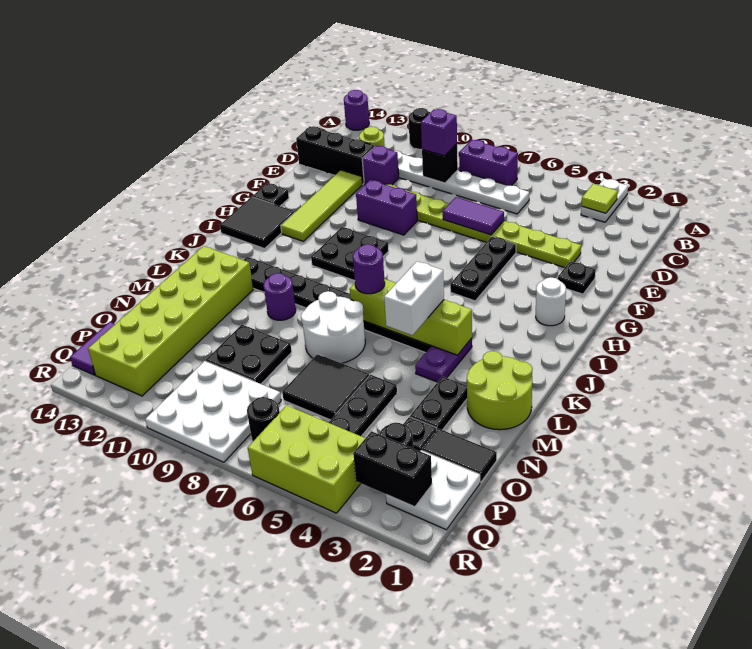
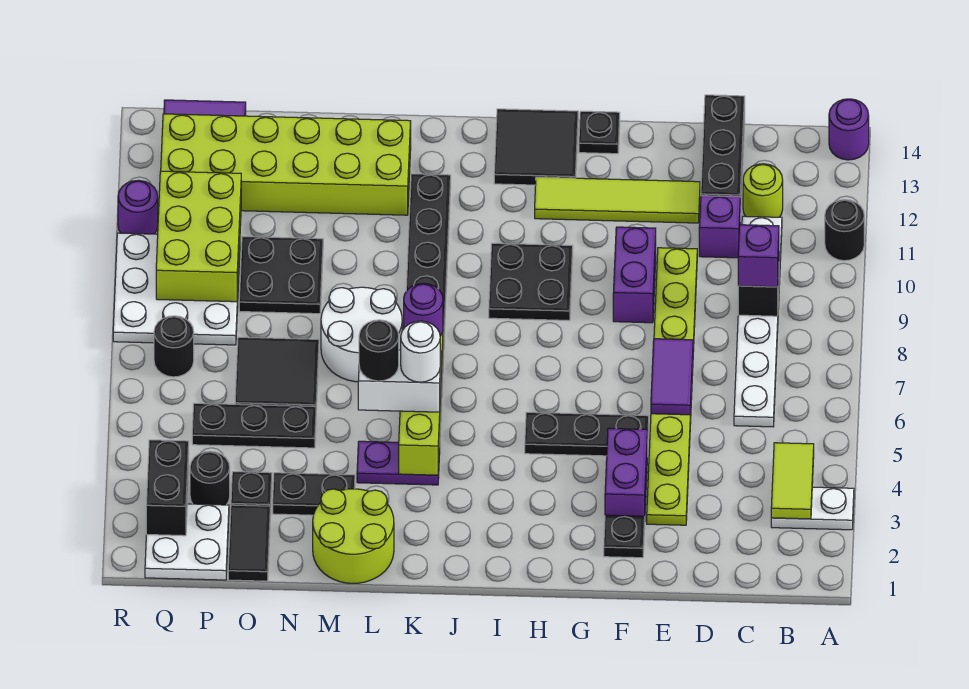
lime 1x1 tile [581,184,618,213] -> lime 1x2 tile [771,443,814,519]
purple 1x2 brick [459,140,518,186] -> purple 1x2 brick moved to [605,428,647,516]
white 1x1 round brick [536,277,566,326] -> white 1x1 round brick moved to [401,321,440,382]
none -> black 1x1 round brick [359,320,399,381]
purple 1x1 round brick [264,273,296,320] -> purple 1x1 round brick moved to [118,180,158,234]
lime 2x3 brick [248,405,365,513] -> lime 2x3 brick moved to [156,171,241,302]

